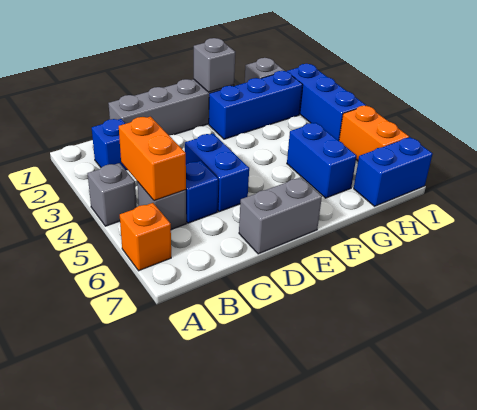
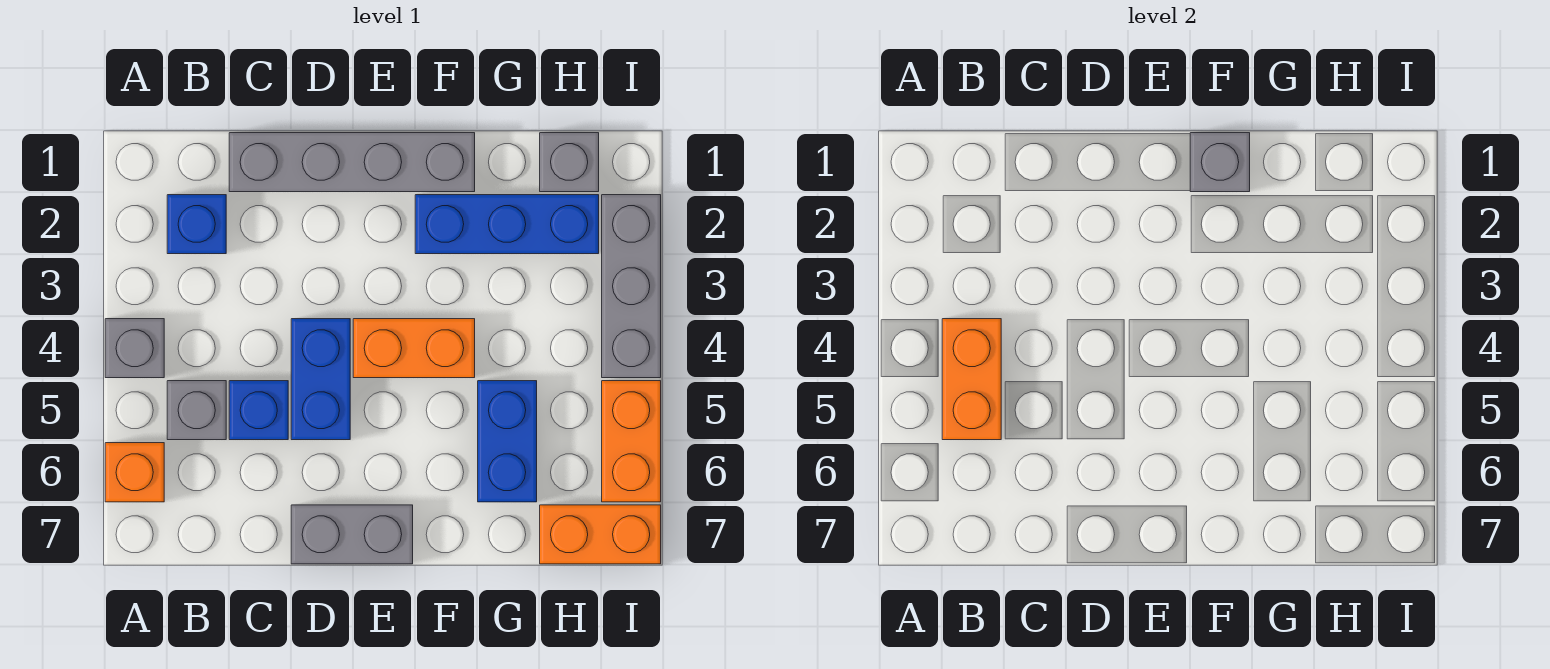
none -> orange 1x2 brick [353,319,475,378]
blue 1x2 brick [354,137,432,206] -> orange 1x2 brick [540,505,661,564]
blue 1x3 brick [287,64,366,141] -> grey 1x3 brick [602,195,661,378]

